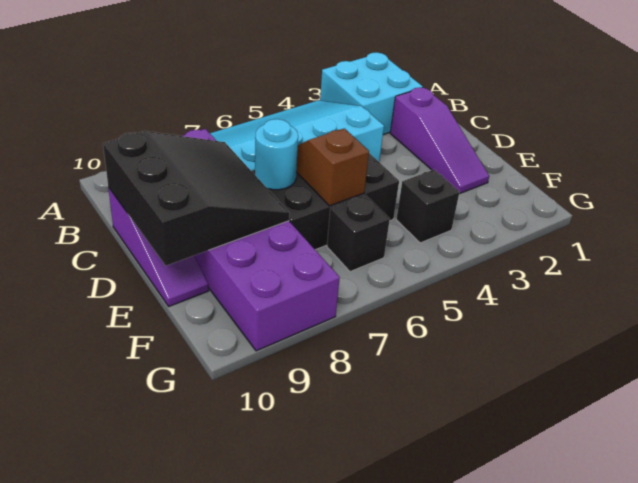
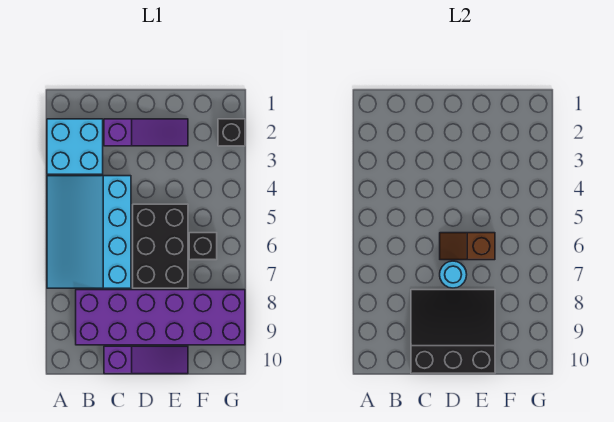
black 1x1 brick [396,170,459,243] -> black 1x1 brick moved to [218,119,245,146]

